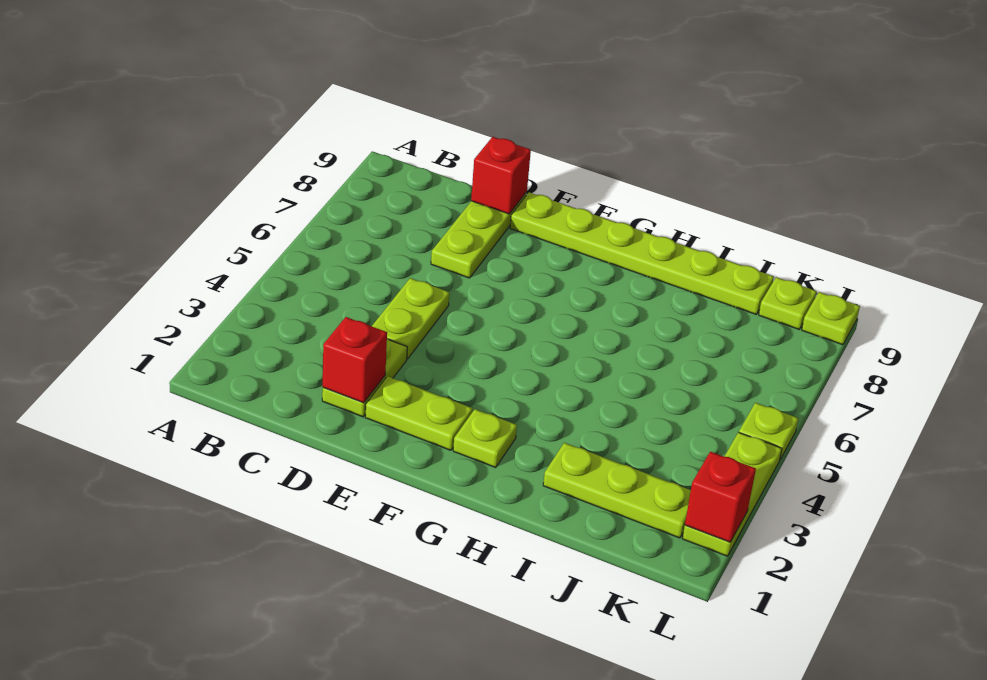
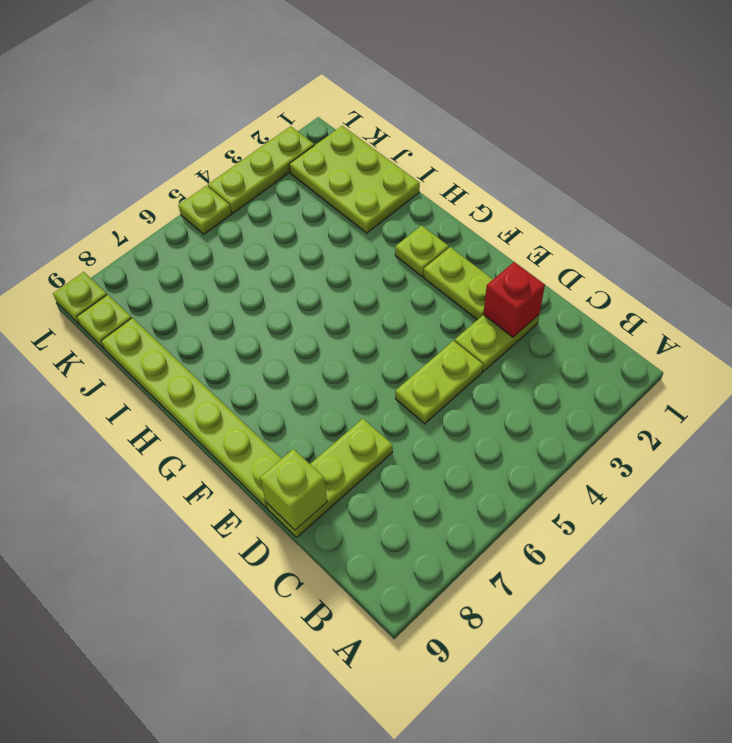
red 1x1 brick [471,137,531,214] -> lime 1x1 brick [260,449,327,530]
lime 1x3 plate [543,443,691,538] -> lime 2x3 plate [289,126,420,233]
red 1x1 brick [685,452,756,542] -> none

